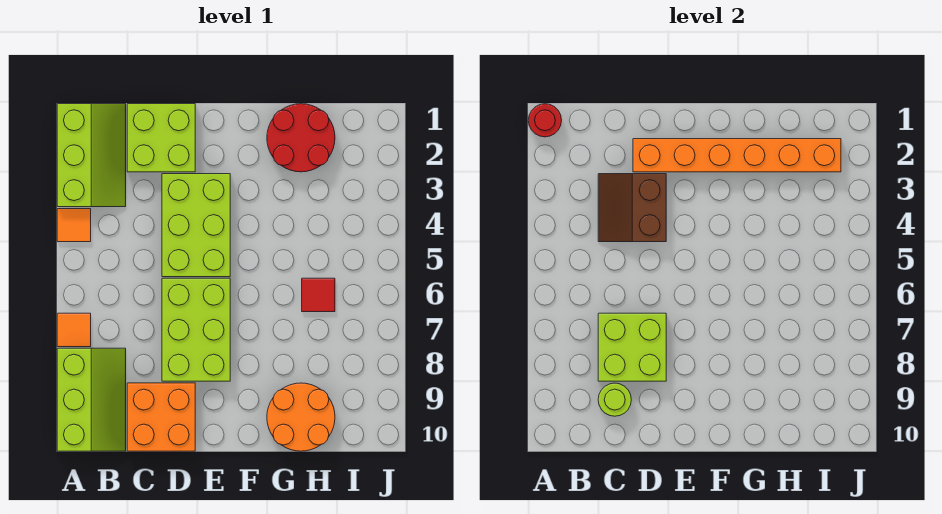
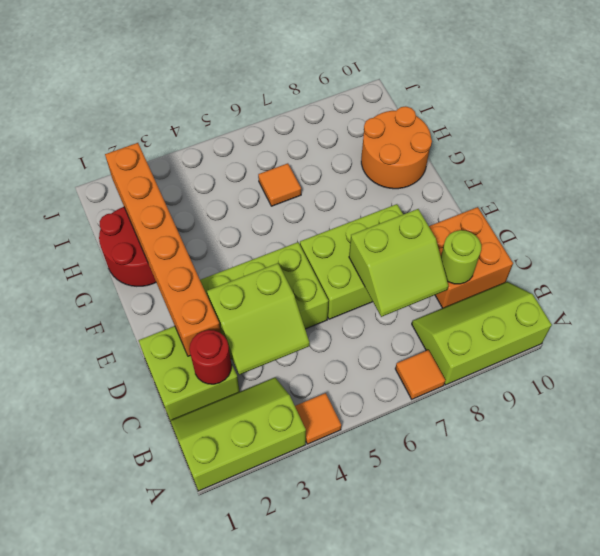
red 1x1 round brick [528,104,562,137] -> red 1x1 round brick moved to [189,330,232,384]
brown 2x2 slope [598,174,666,242] -> lime 2x2 slope [207,263,310,375]
lime 2x2 brick [598,313,666,381] -> lime 2x2 slope [349,209,448,317]
red 1x1 tile [302,278,335,312] -> orange 1x1 tile [258,163,301,206]

